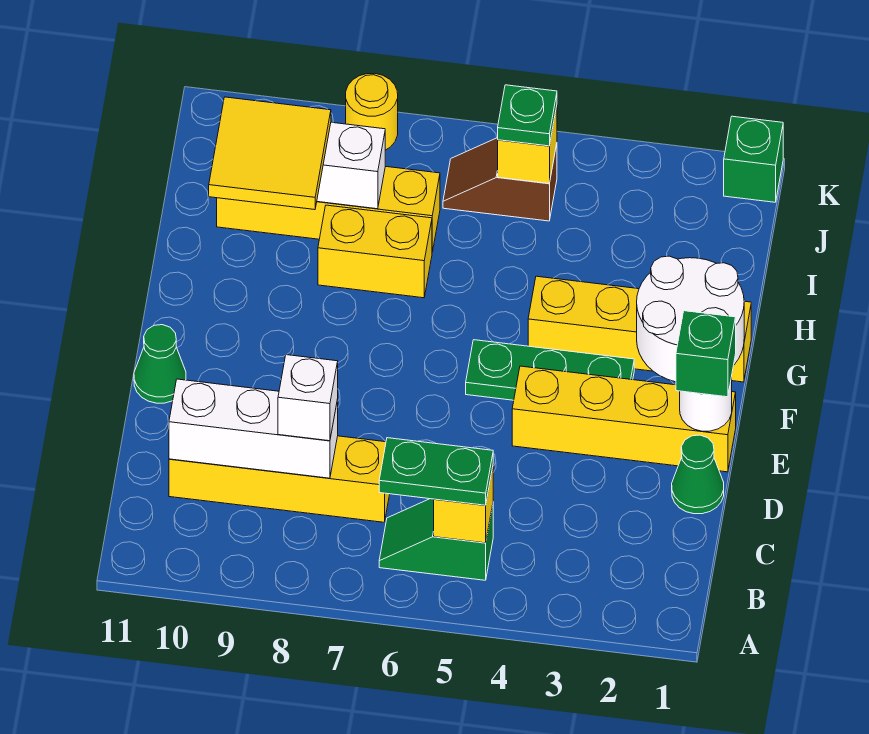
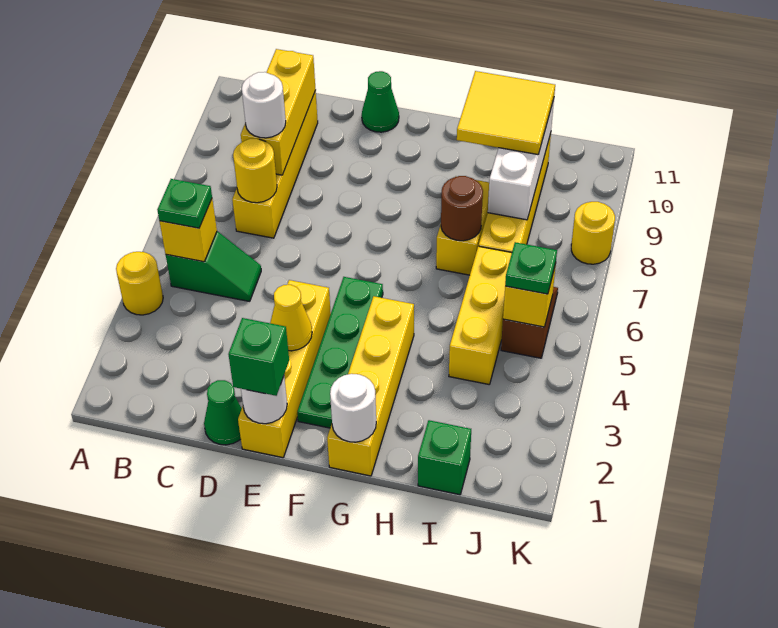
none -> yellow 1x1 round brick [116,252,163,315]
green 1x2 slope [379,499,493,580] -> green 1x2 slope turned to [166,232,261,301]
green 1x2 plate [379,438,493,505] -> green 1x1 plate [157,179,212,228]
none -> yellow 1x1 round brick [233,139,277,203]
white 1x3 brick [169,379,338,478] -> yellow 1x3 brick [241,49,316,175]
white 1x1 brick [278,355,338,441] -> white 1x1 round brick [242,72,286,138]
none -> yellow 1x1 cone [270,285,312,351]
white 2x2 round brick [637,256,744,382] -> white 1x1 round brick [330,374,376,442]
green 1x3 plate [466,340,634,400] -> green 1x4 plate [297,277,383,428]
none -> brown 1x1 round brick [441,176,483,241]
none -> yellow 1x3 brick [449,246,512,384]
green 1x1 brick [724,116,783,202] -> green 1x1 brick moved to [418,420,471,495]

